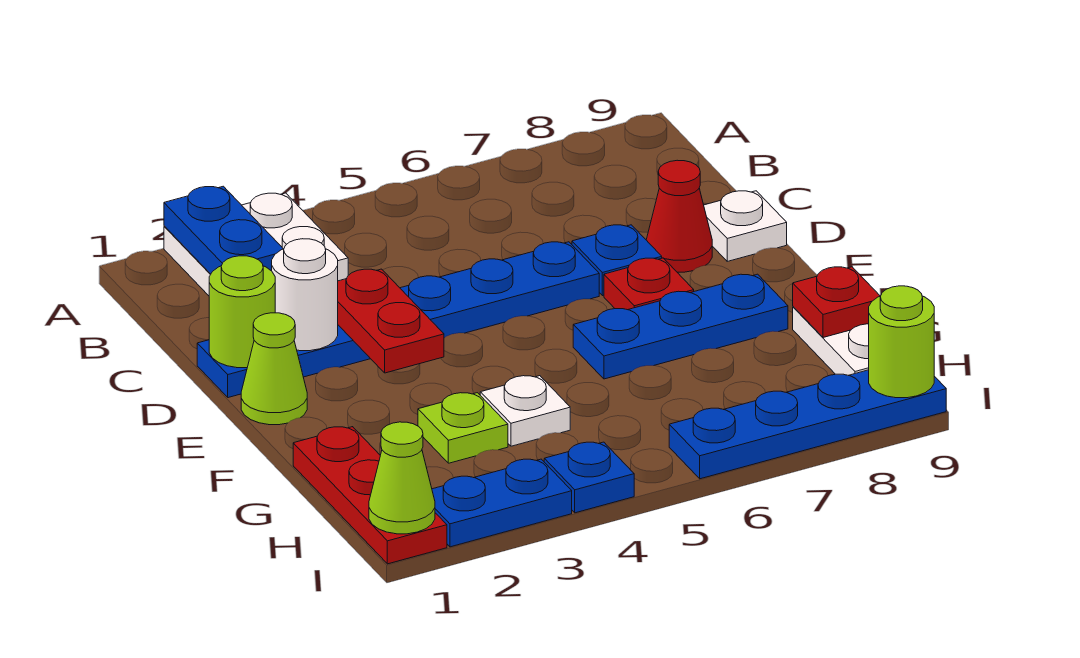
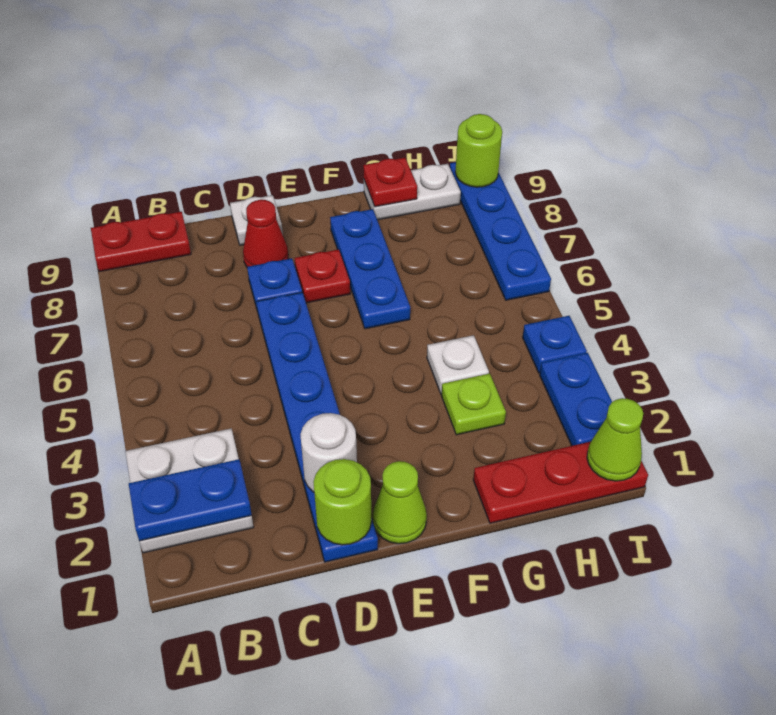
red 1x2 plate [338,269,444,373] -> red 1x2 plate moved to [91,212,191,272]

